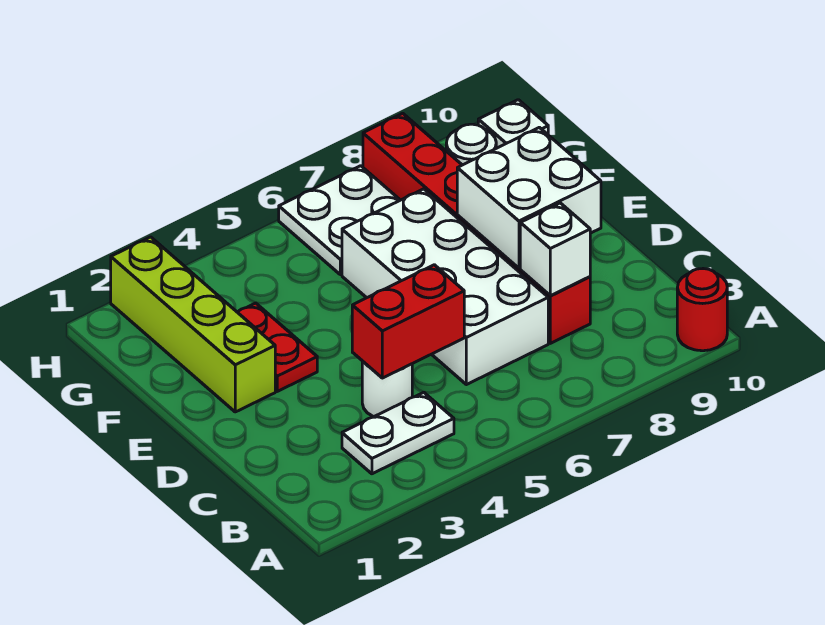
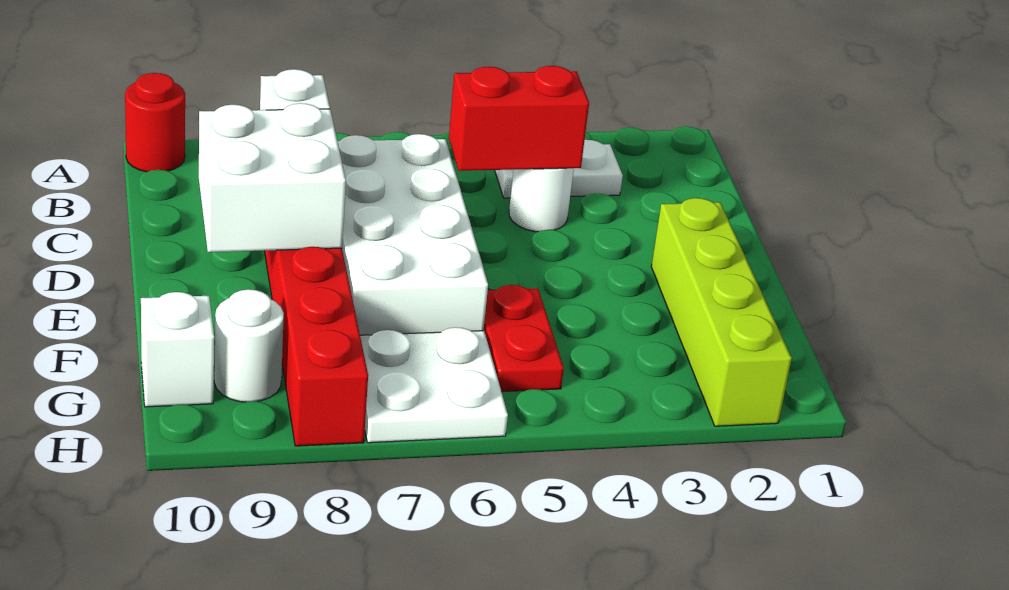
red 1x2 plate [238,303,317,391] -> red 1x2 plate moved to [484,285,564,392]

